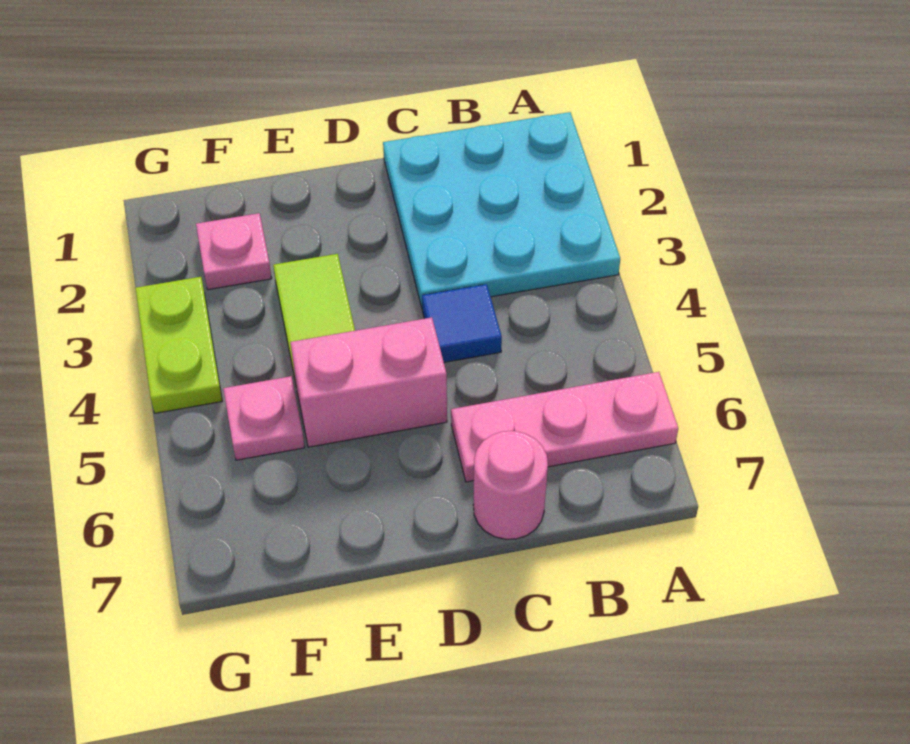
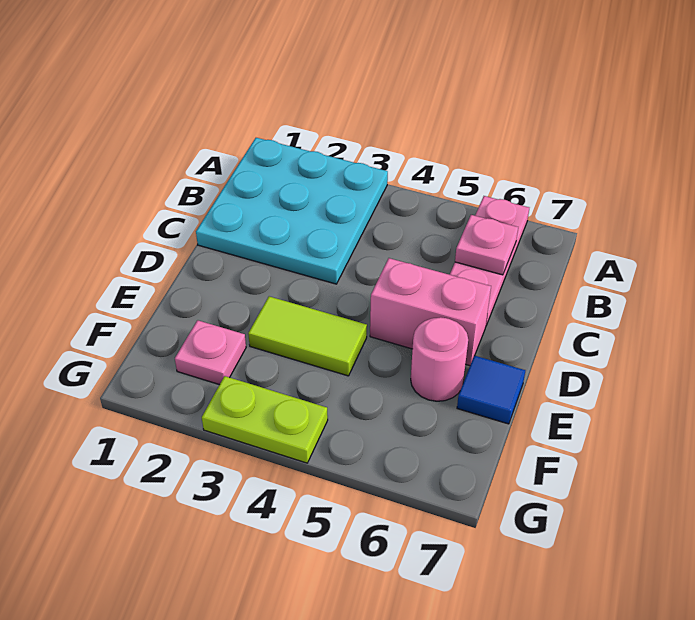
blue 1x1 tile [422,284,502,362] -> blue 1x1 tile moved to [457,356,525,424]
pink 1x1 round brick [473,431,548,539] -> pink 1x1 round brick moved to [411,317,468,401]
pink 1x2 brick [290,317,447,447] -> pink 1x2 brick turned to [370,258,491,366]
pink 1x1 plate [223,376,305,460] -> pink 1x1 plate moved to [455,215,518,275]

